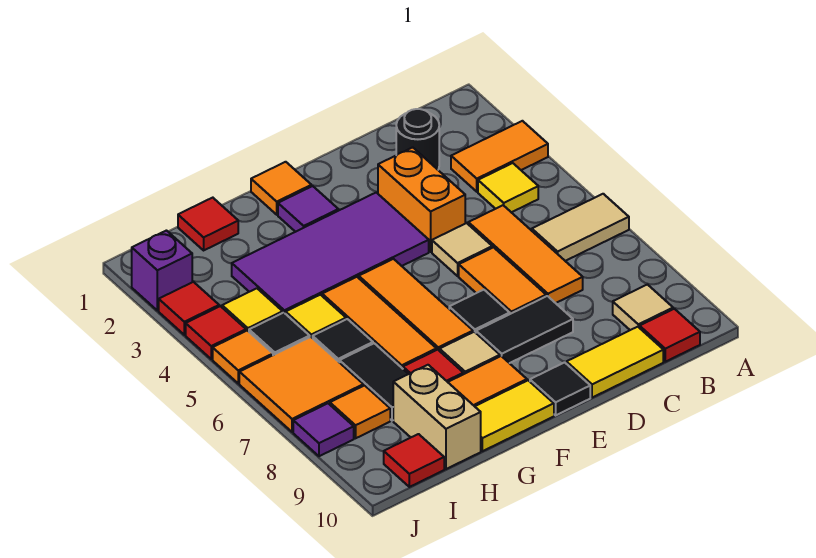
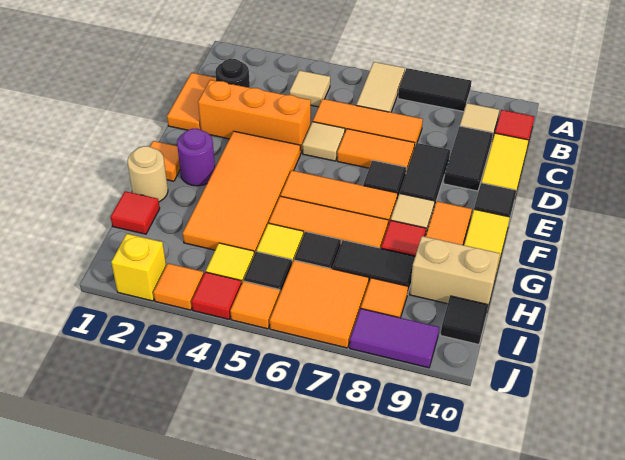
orange 1x2 tile [451,121,548,192] -> orange 1x2 tile moved to [167,73,216,130]
none -> black 1x2 tile [398,68,472,112]
yellow 1x1 tile [478,163,538,212] -> tan 1x1 tile [289,70,330,107]
none -> black 1x2 tile [444,126,493,191]
orange 1x2 brick [378,147,465,252] -> orange 1x3 brick [198,80,311,154]
purple 2x4 tile [232,193,429,314] -> orange 2x4 tile [183,131,300,254]
purple 1x1 tile [278,186,338,232] -> purple 1x1 round brick [177,129,215,186]
none -> tan 1x1 round brick [127,146,168,202]
red 1x1 tile [384,434,444,487] -> black 1x1 tile [441,296,488,344]
purple 1x1 brick [132,231,192,311] -> yellow 1x1 brick [111,234,166,301]
red 1x1 tile [159,282,219,335] -> orange 1x1 tile [153,263,204,310]
purple 1x1 tile [293,404,354,456] -> purple 1x2 tile [350,309,439,368]

